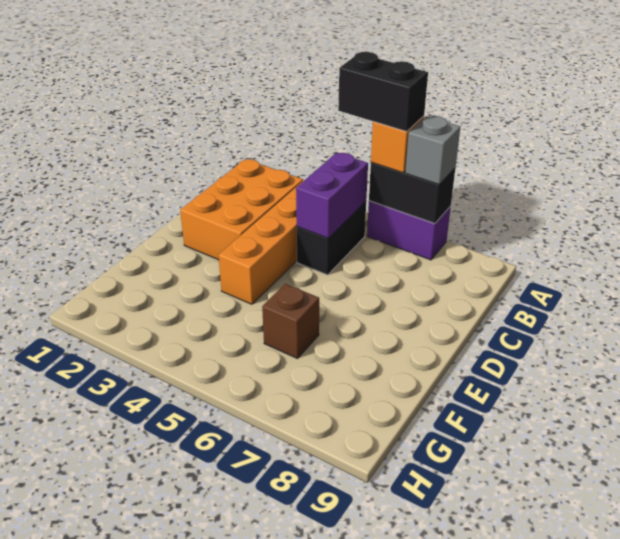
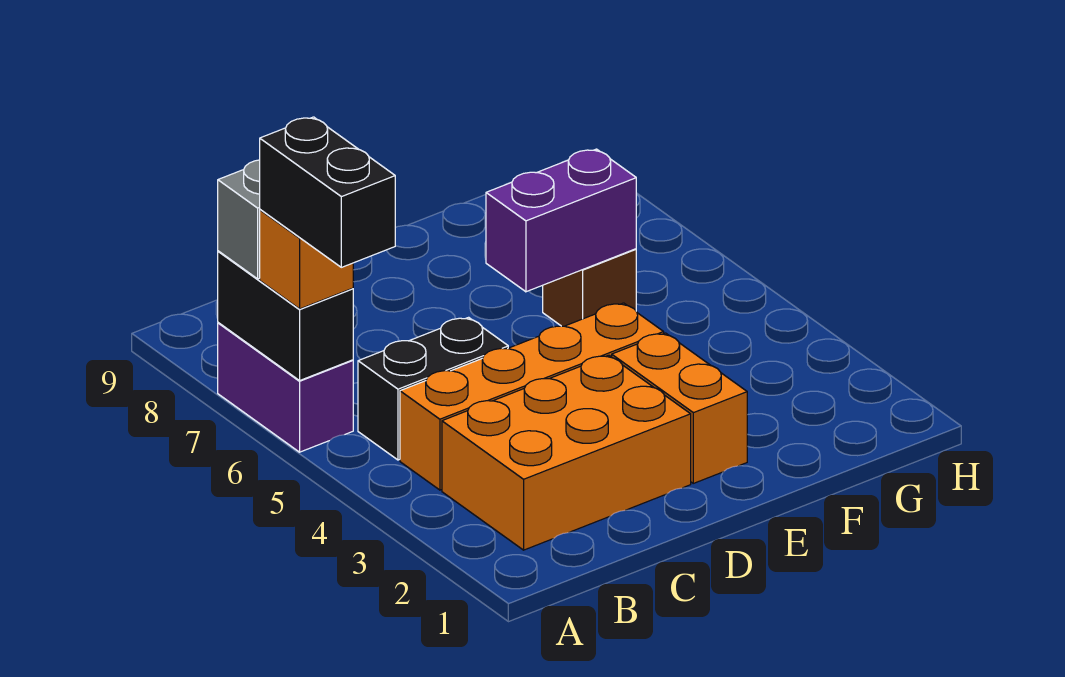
purple 1x2 brick [296,153,368,238] -> purple 1x2 brick moved to [486,149,636,292]
none -> orange 1x2 brick [612,333,747,483]

